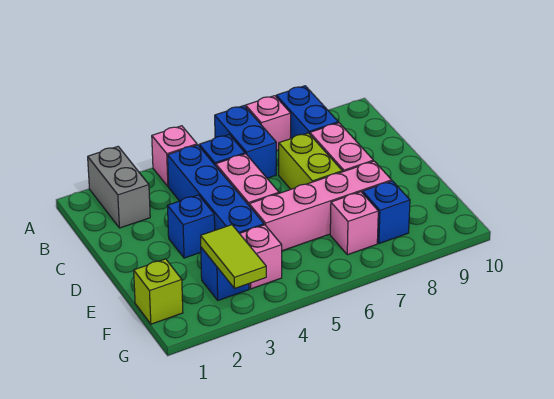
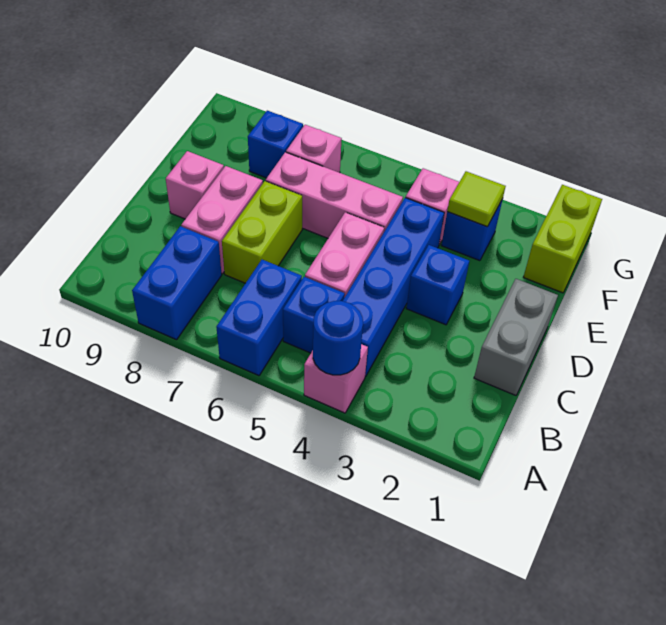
grey 1x2 brick [88,147,150,228] -> grey 1x2 brick moved to [474,279,558,395]
none -> blue 1x1 round brick [313,301,363,375]
pink 1x1 brick [246,96,291,151] -> pink 1x1 brick moved to [166,151,224,219]
pink 1x4 brick [249,161,392,251] -> pink 1x3 brick [266,152,403,238]
lime 1x1 brick [134,259,183,324] -> lime 1x2 brick [524,185,602,293]
lime 1x2 tile [201,225,266,288] -> lime 1x1 tile [447,171,506,227]

